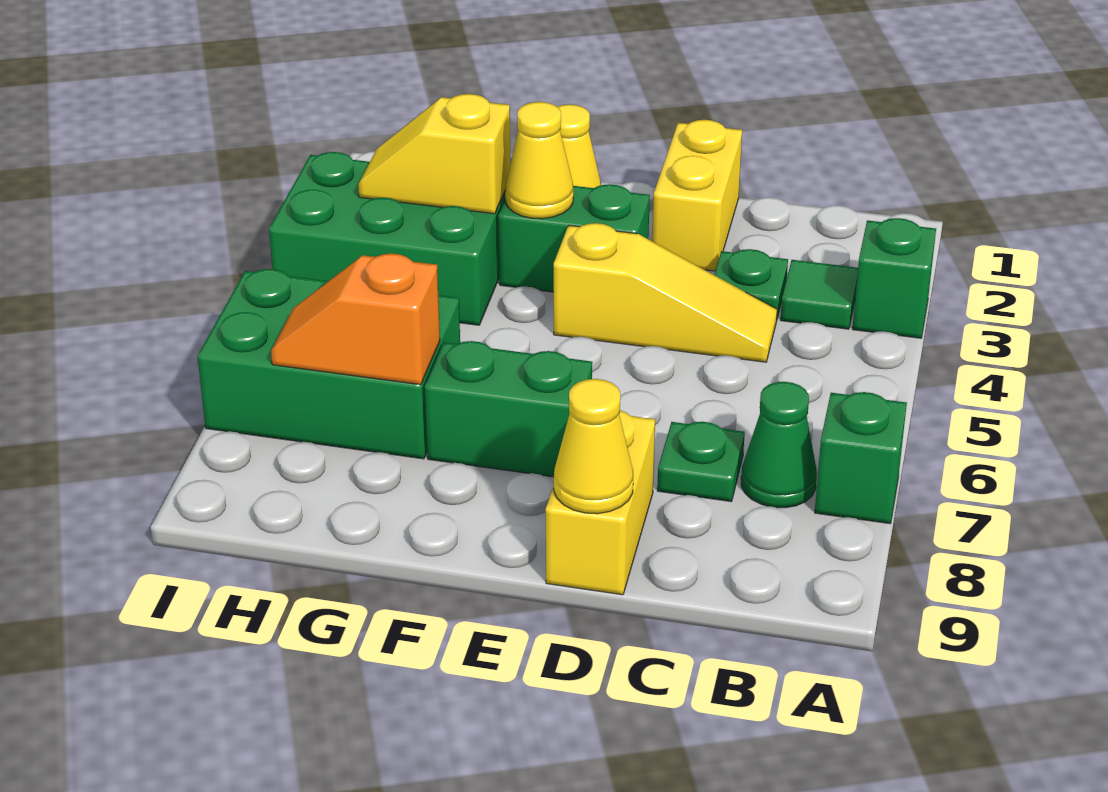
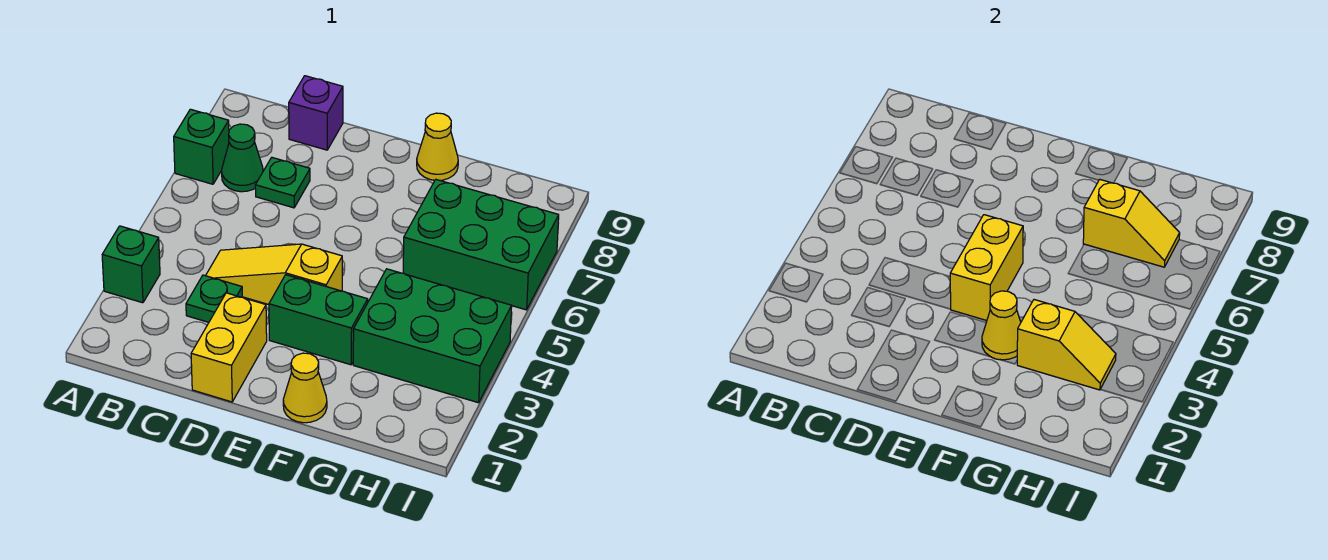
green 1x1 tile [780,260,858,329] -> none
none -> purple 1x1 brick [289,76,343,150]
yellow 1x2 brick [546,410,655,595] -> yellow 1x2 brick moved to [950,215,1023,321]
yellow 1x1 cone [554,379,633,514] -> yellow 1x1 cone moved to [417,113,458,180]
green 1x2 brick [425,341,592,477] -> none
orange 1x2 slope [271,254,440,385] -> yellow 1x2 slope [1083,180,1180,267]

